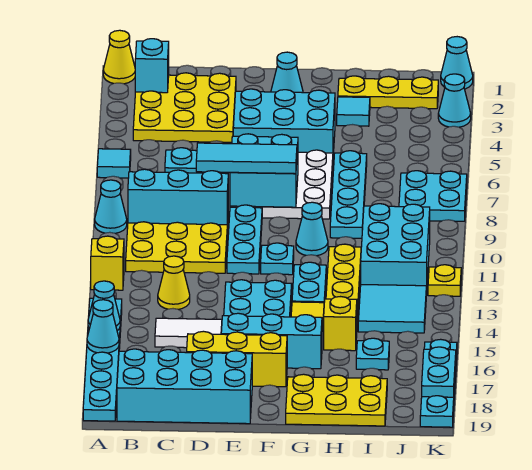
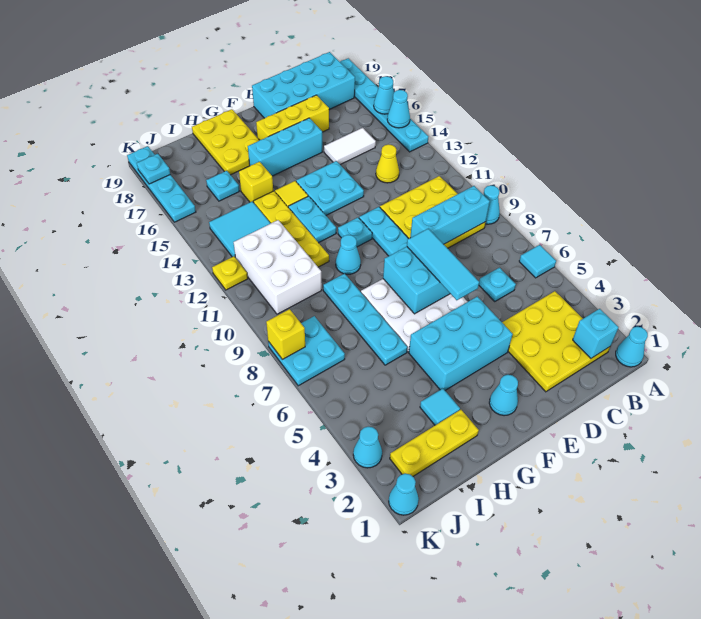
yellow 1x1 cone [103,30,135,84] -> cyan 1x1 cone [616,327,648,367]
yellow 1x1 brick [91,236,124,290] -> yellow 1x1 brick moved to [266,309,305,360]
cyan 1x3 tile [196,143,297,174] -> cyan 1x3 tile turned to [407,229,479,300]
yellow 2x3 plate [286,374,387,426] -> yellow 2x3 plate turned to [192,109,259,175]
cyan 2x3 brick [361,204,430,295] -> white 2x3 brick [234,220,322,314]
cyan 1x2 plate [422,347,456,397] -> cyan 1x1 plate [137,154,170,184]

